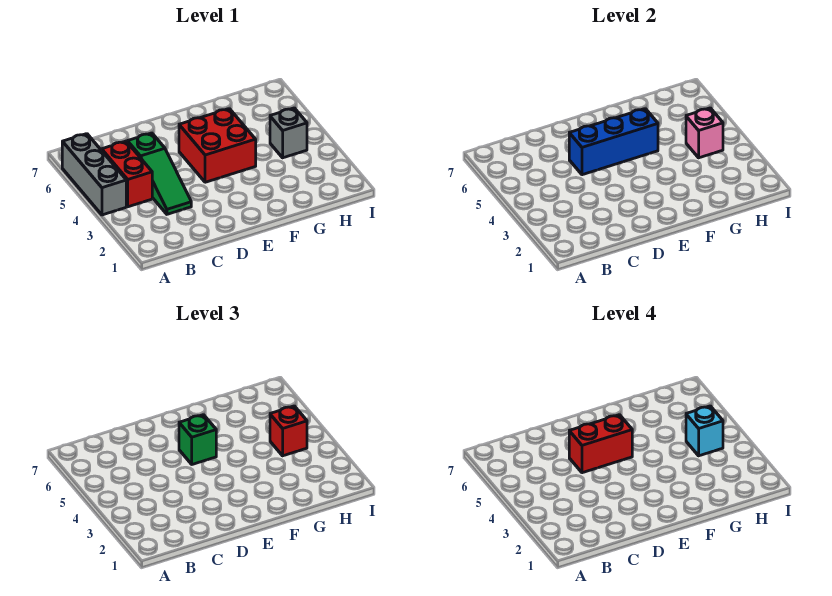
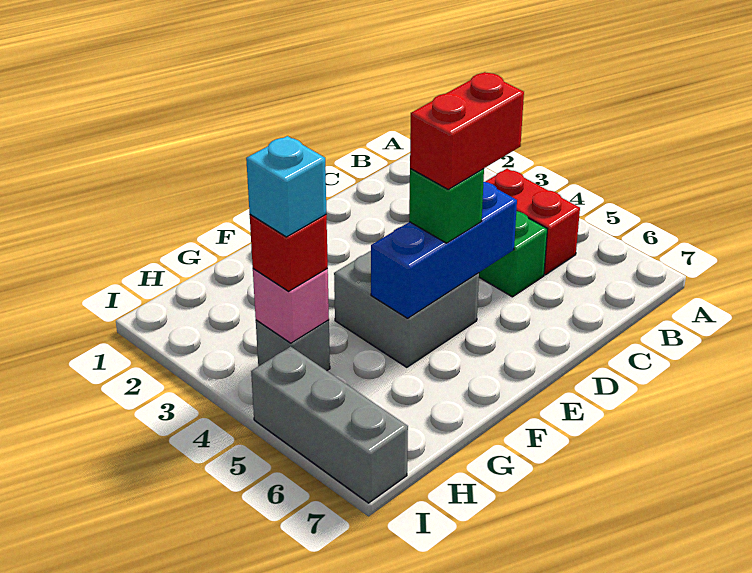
grey 1x3 brick [62,134,126,215] -> grey 1x3 brick moved to [251,347,408,503]
red 2x2 brick [179,109,256,182] -> grey 2x2 brick [334,251,479,367]

